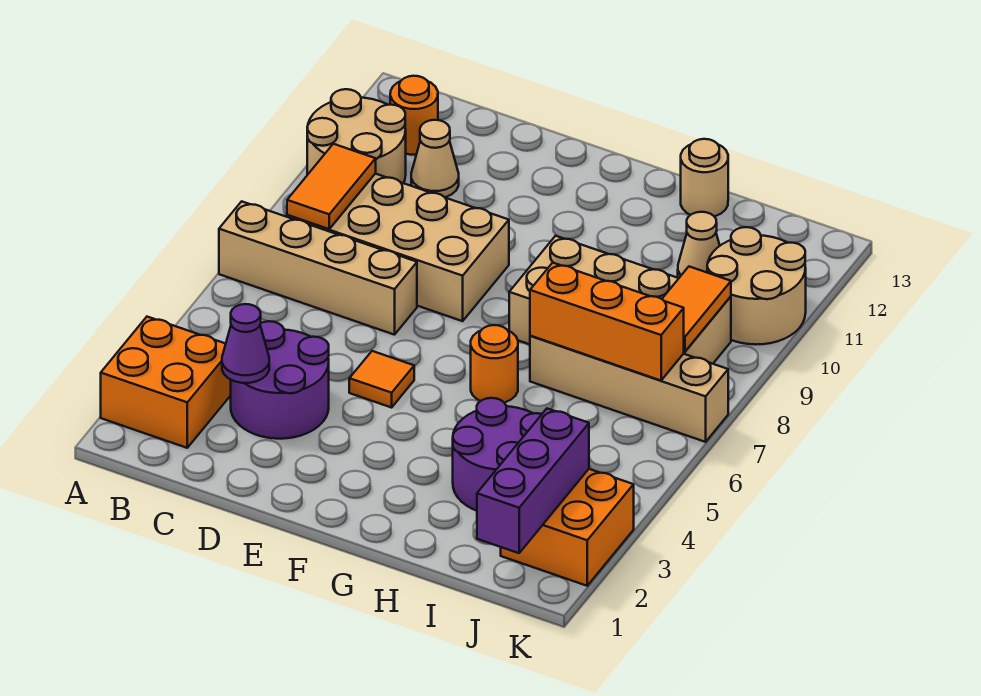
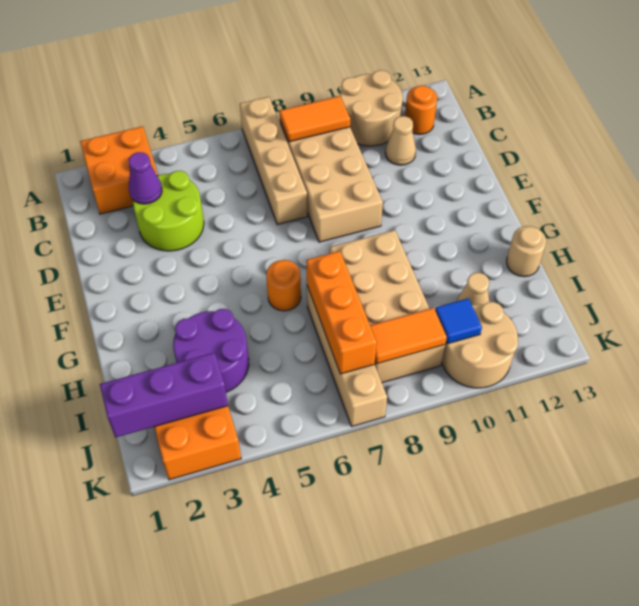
purple 2x2 round brick [231,321,329,439] -> lime 2x2 round brick [133,171,204,251]
orange 1x1 tile [349,351,414,408] -> none
none -> blue 1x1 tile [435,298,482,344]

